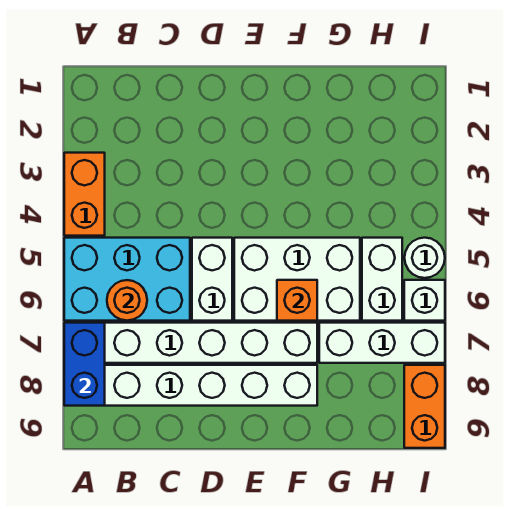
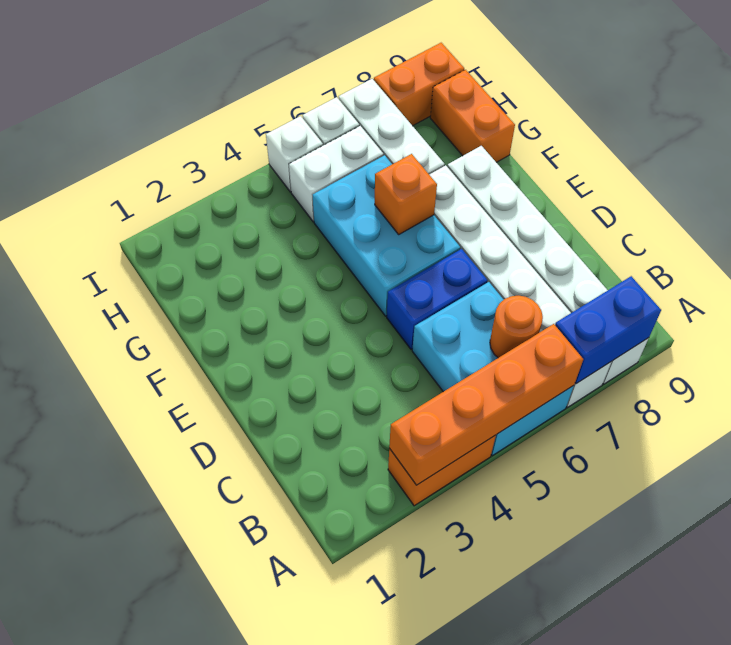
none -> orange 1x4 brick [389,324,583,485]
white 1x2 brick [192,238,232,321] -> blue 1x2 brick [387,249,487,349]
white 2x3 brick [234,238,360,321] -> cyan 2x3 brick [313,155,460,316]
none -> orange 1x2 brick [430,70,515,162]
white 1x1 round brick [405,238,445,278] -> white 1x1 brick [266,116,323,192]

